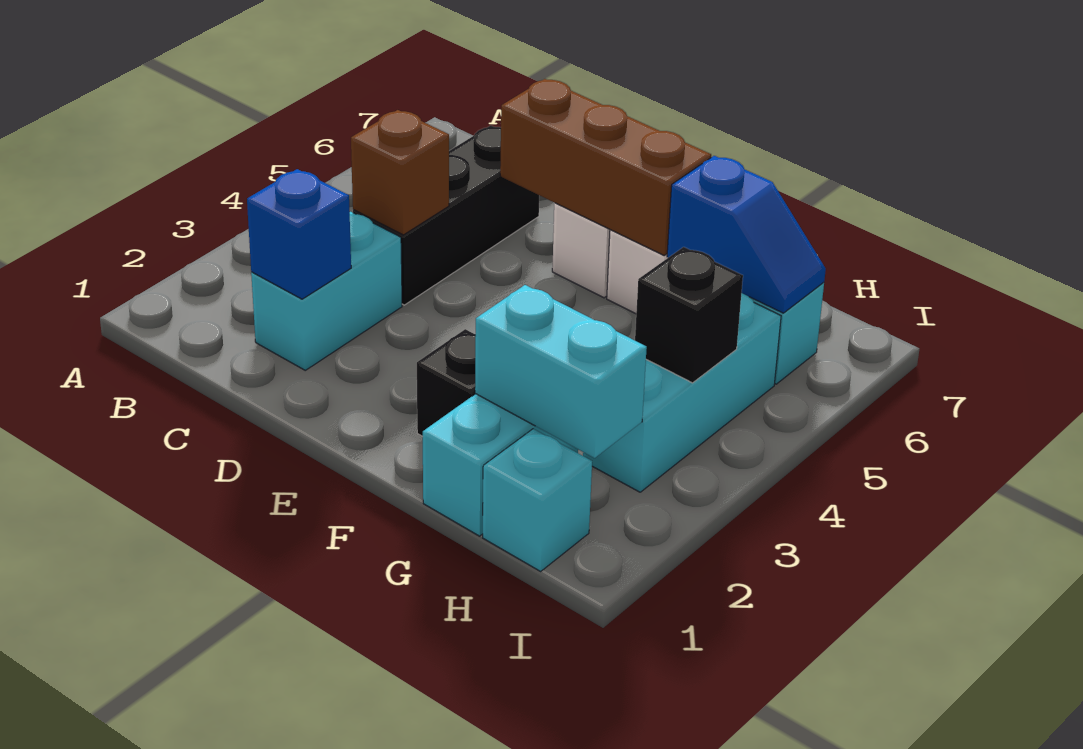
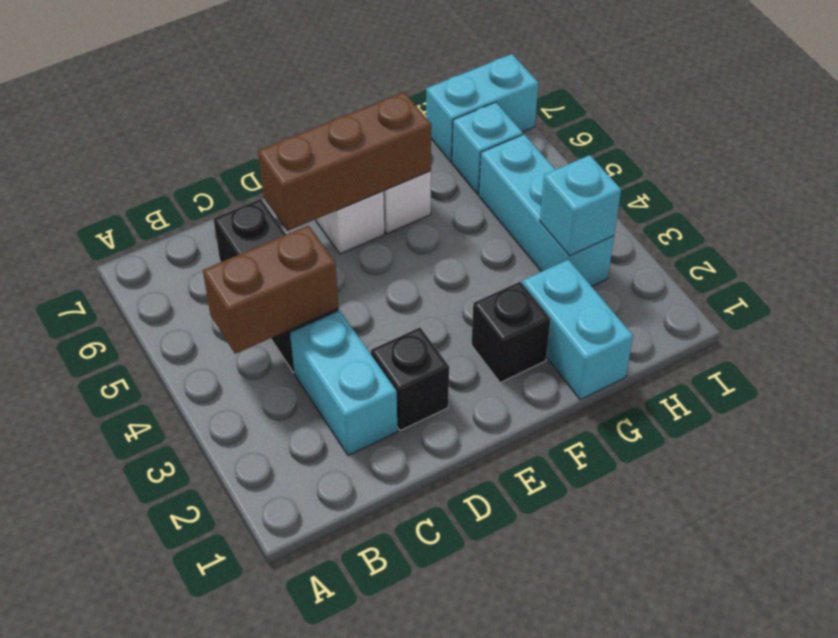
blue 1x1 brick [247,169,351,299] -> none
brown 1x1 brick [351,110,449,235] -> brown 1x2 brick [203,225,338,354]
cyan 1x2 brick [475,285,647,458] -> cyan 1x2 brick moved to [426,54,538,162]
blue 1x2 slope [667,156,826,313] -> none
cyan 1x1 brick [483,429,592,571] -> cyan 1x1 brick moved to [540,155,621,256]
black 1x1 brick [635,247,743,383] -> black 1x1 brick moved to [371,328,449,431]

